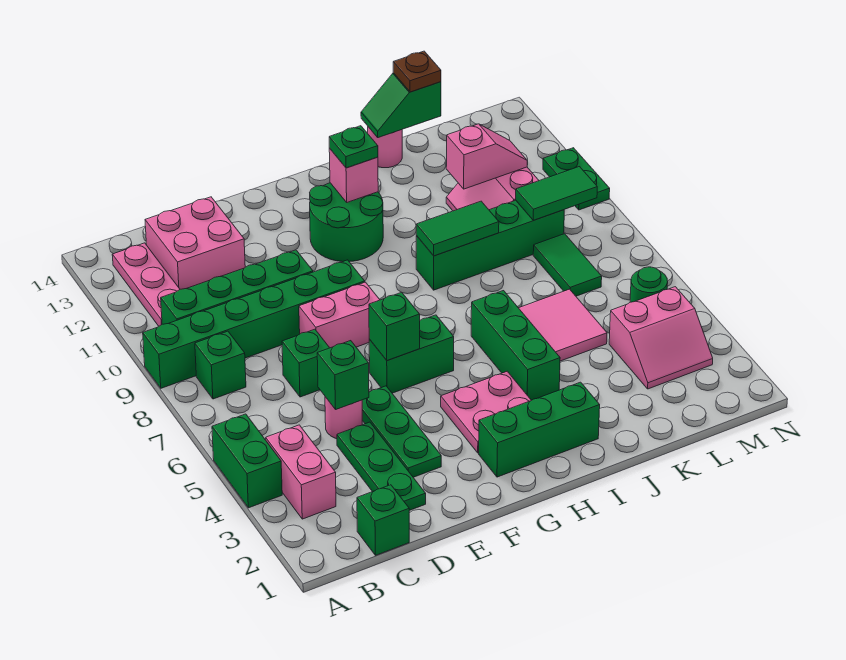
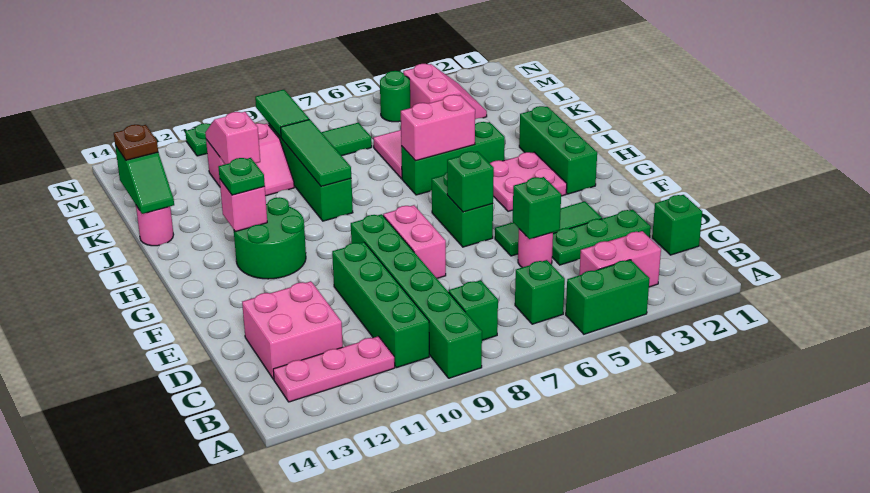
green 1x1 brick [282,329,329,397] -> green 1x1 brick moved to [515,260,565,324]
green 1x3 plate [362,386,441,477] -> green 1x3 tile [495,201,602,256]
none -> pink 1x2 brick [401,95,475,161]
green 1x2 tile [416,201,499,256] -> green 1x3 tile [280,119,351,187]

